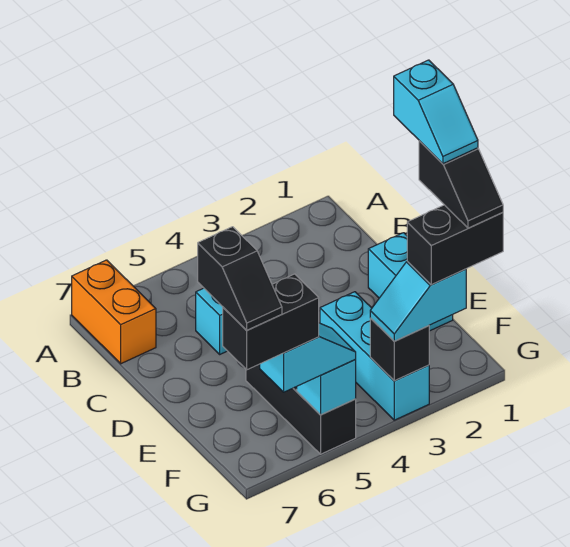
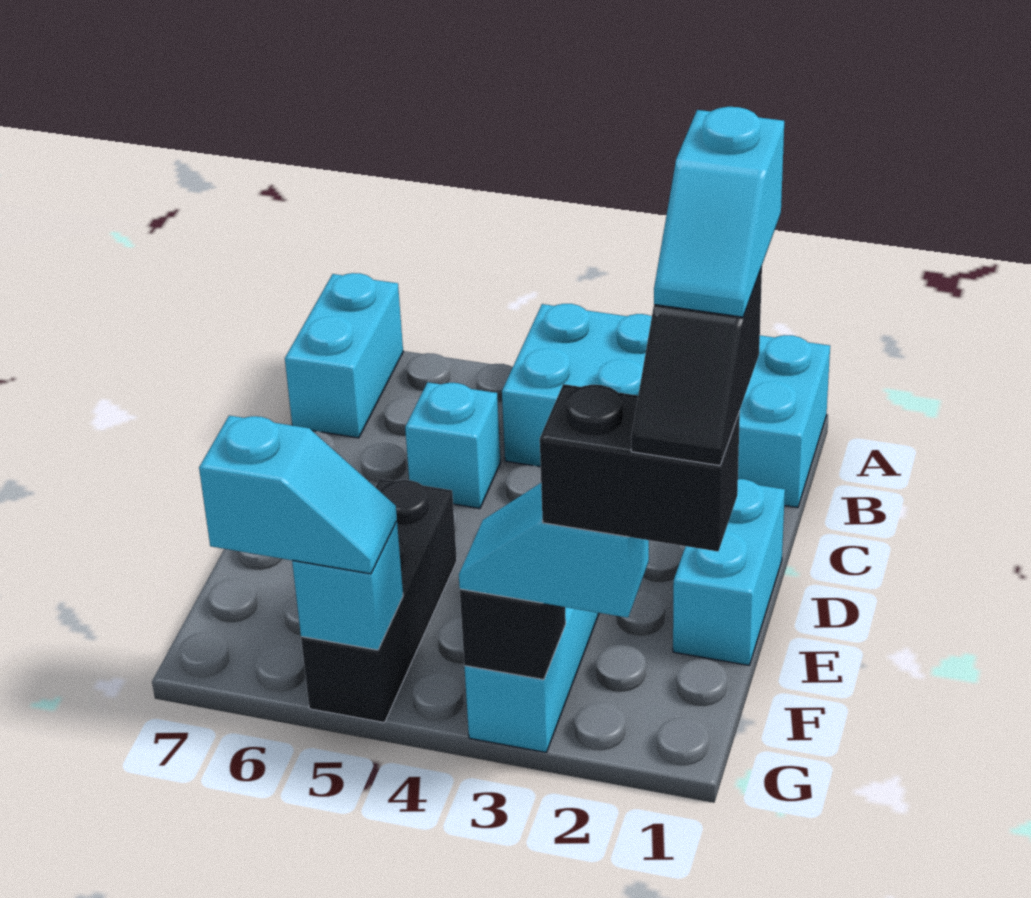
none -> cyan 2x4 brick [502,304,830,508]
orange 1x2 brick [72,260,156,364] -> cyan 1x2 brick [285,273,403,438]
black 1x2 slope [198,227,282,330] -> none
black 1x2 brick [223,274,319,370] -> none

